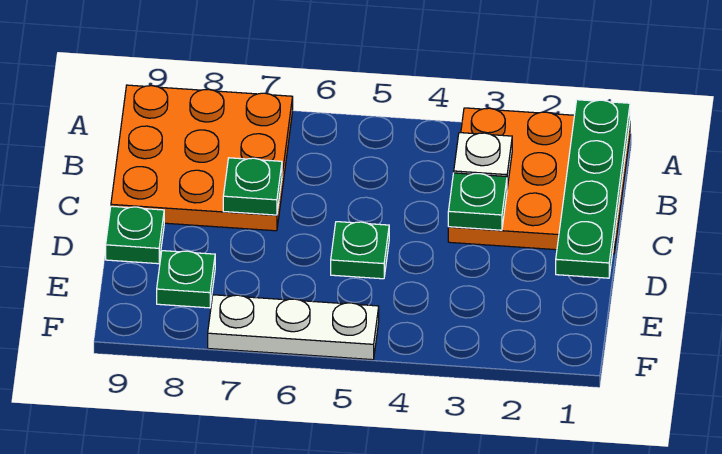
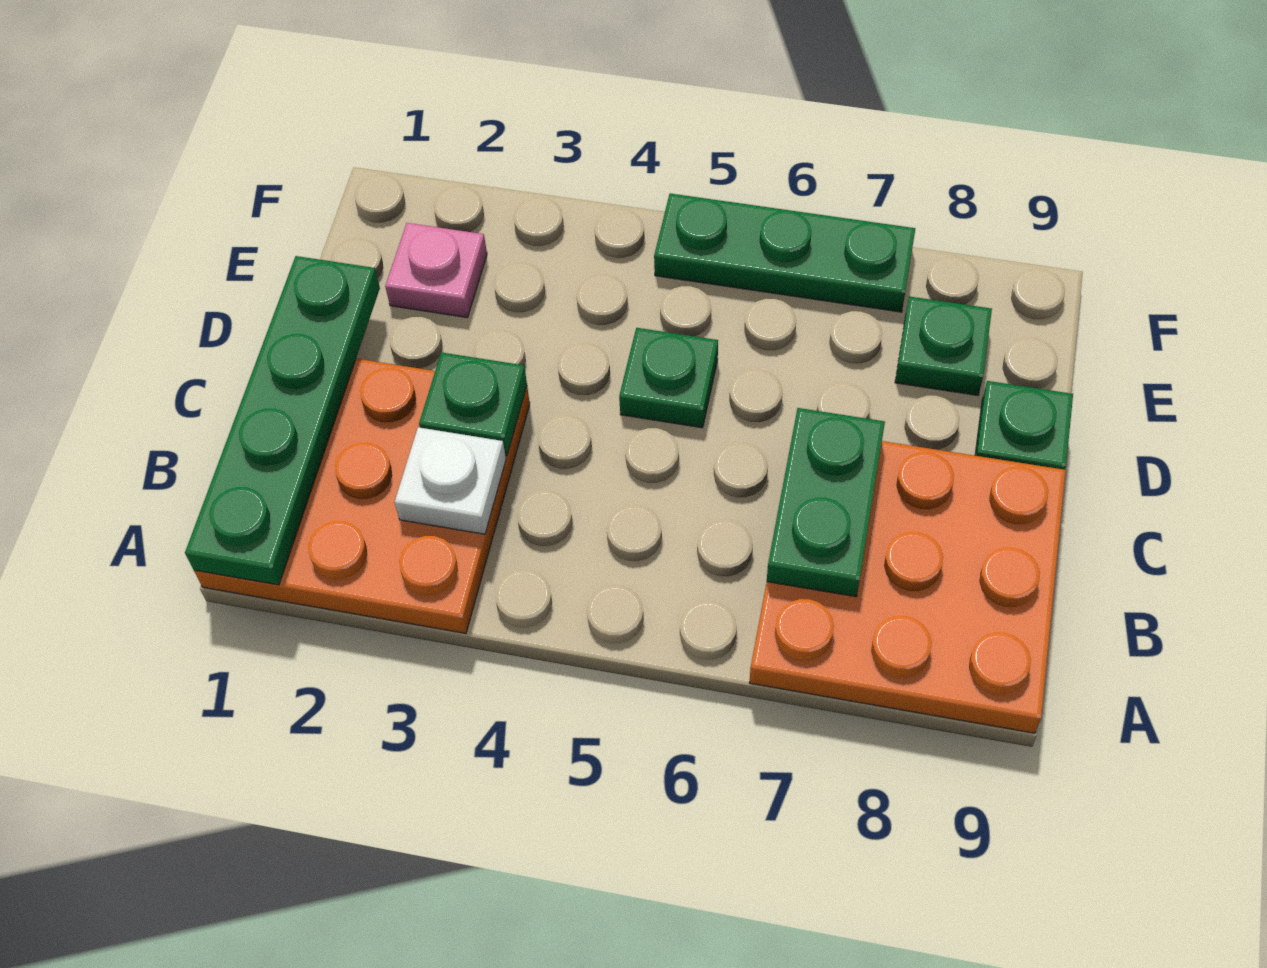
green 1x1 plate [223,158,282,215] -> green 1x2 plate [767,408,885,597]
none -> pink 1x1 plate [385,223,487,318]
white 1x3 plate [208,295,379,360] -> green 1x3 plate [654,193,915,312]

